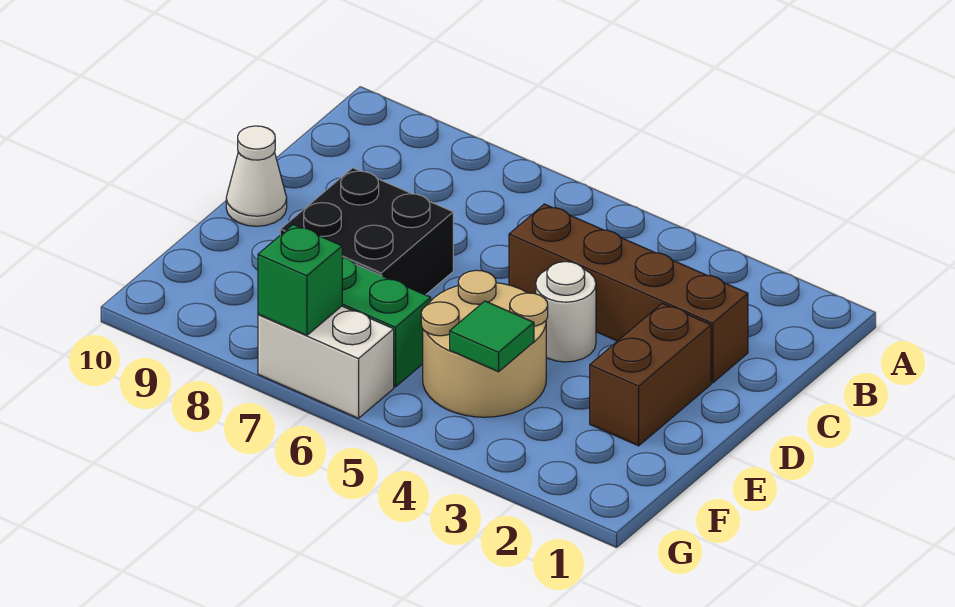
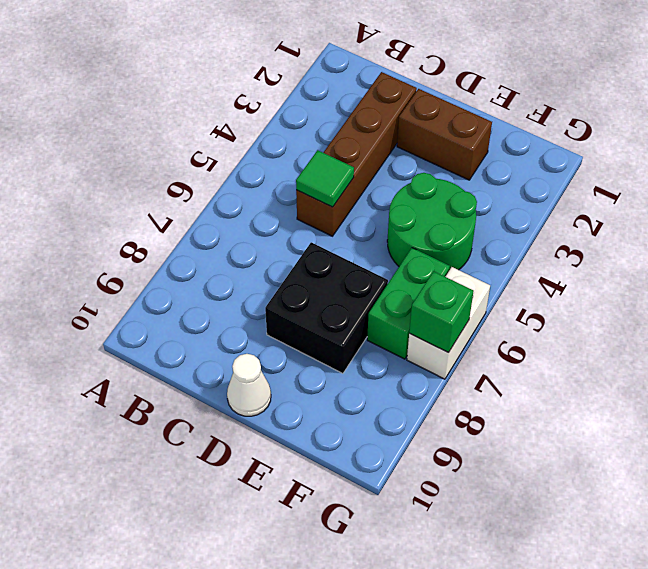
white 1x1 round brick [536,262,596,362] -> none
tan 2x2 round brick [421,270,548,417] -> green 2x2 round brick [387,173,477,270]
green 1x1 tile [450,301,534,372] -> green 1x1 tile moved to [296,150,354,207]

